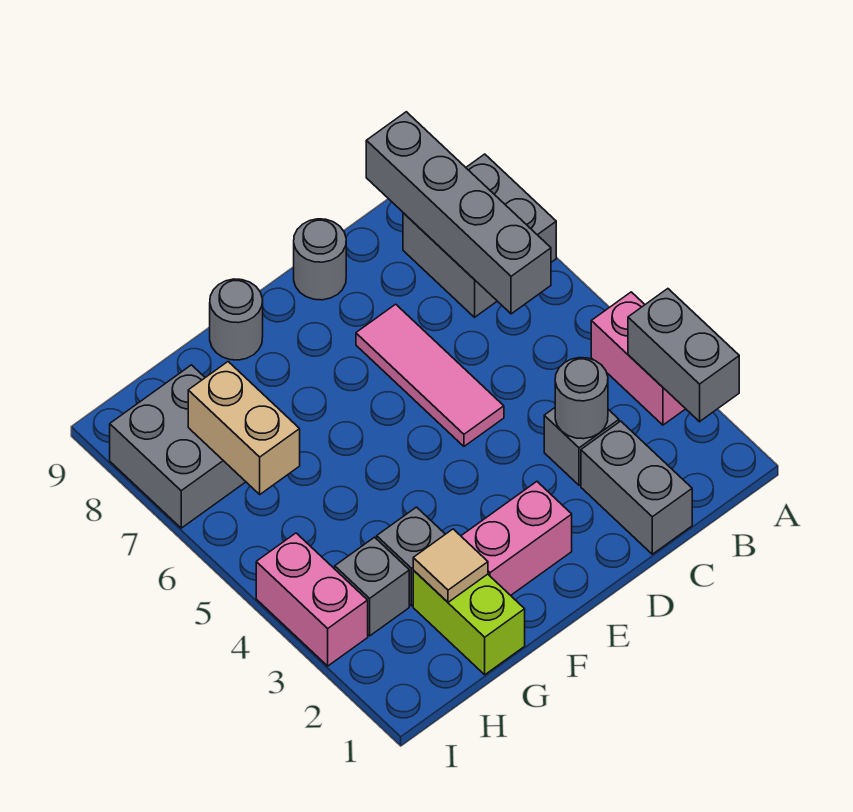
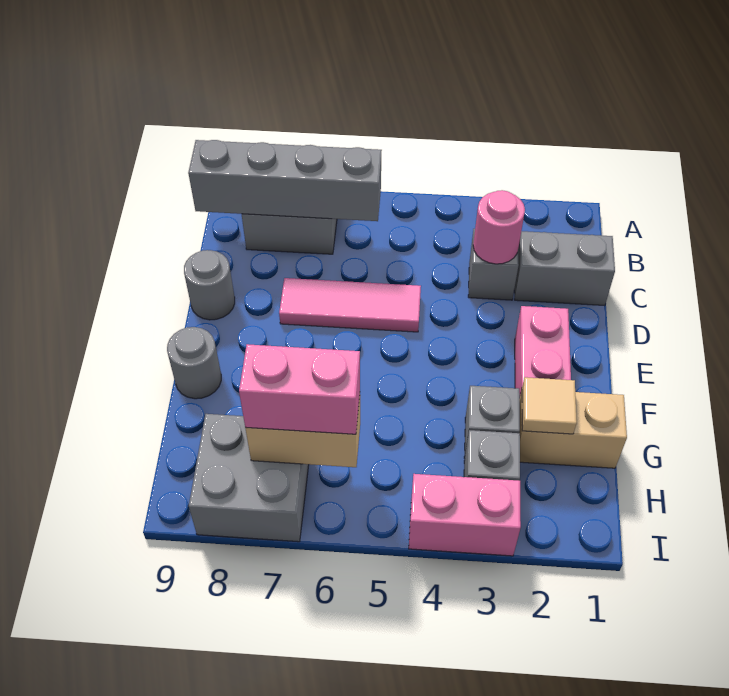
grey 1x2 brick [628,289,739,422] -> none
pink 1x2 brick [591,292,685,425] -> pink 1x2 brick moved to [239,344,360,434]
grey 1x1 round brick [555,358,608,439] -> pink 1x1 round brick [473,190,525,264]
lime 1x2 brick [413,570,525,675] -> tan 1x2 brick [519,391,627,468]

